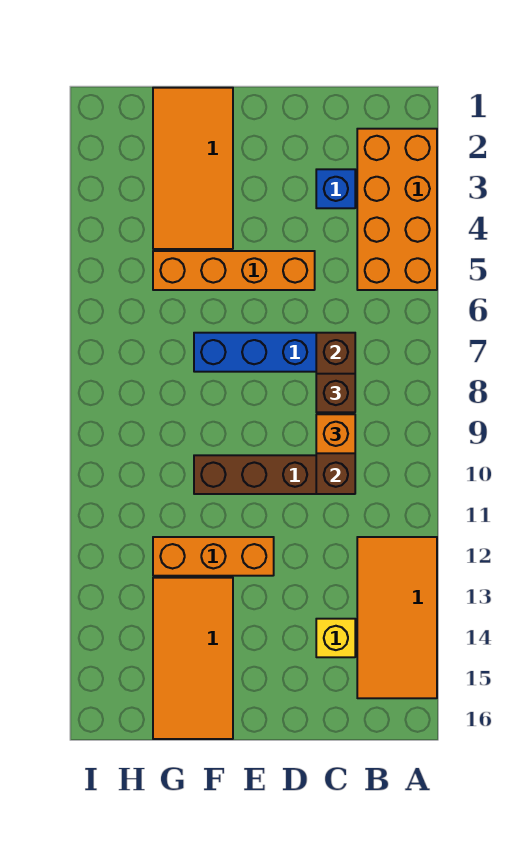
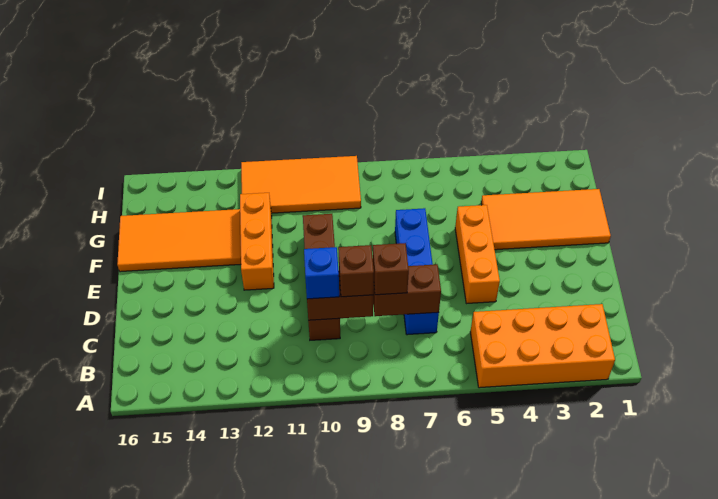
orange 2x4 tile [357,537,437,698] -> orange 2x4 tile moved to [241,156,361,213]
blue 1x1 brick [316,169,355,208] -> blue 1x1 brick moved to [304,247,339,299]
orange 1x1 brick [316,414,355,453] -> brown 1x1 brick [338,245,374,297]
yellow 1x1 brick [316,619,355,657] -> none
orange 1x4 brick [153,251,315,290] -> orange 1x3 brick [455,205,500,304]

